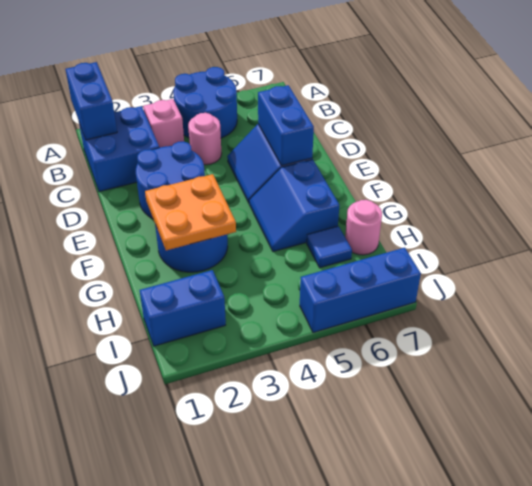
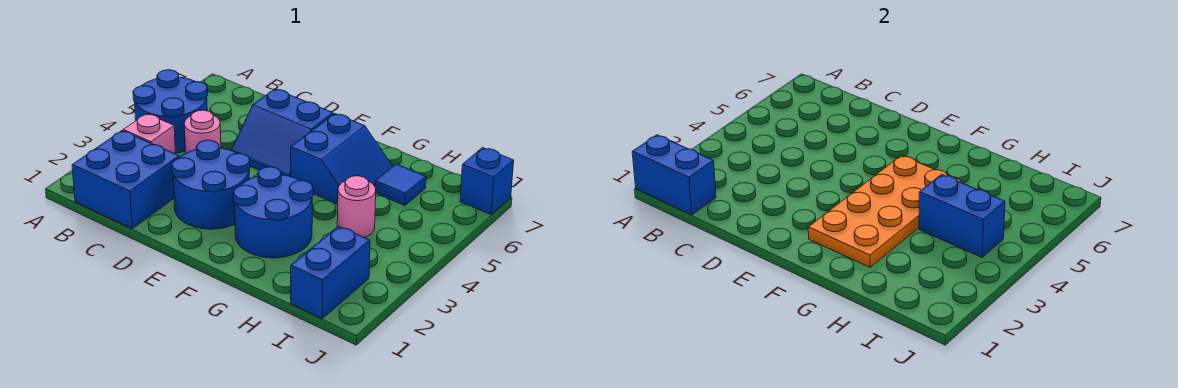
blue 1x2 brick [258,85,314,166] -> blue 1x2 brick moved to [919,174,1005,257]
orange 2x2 plate [145,174,236,250] -> orange 2x4 plate [808,155,962,267]
blue 2x2 slope [249,159,339,252] -> blue 2x2 slope turned to [291,114,393,204]
pink 1x1 round brick [345,200,382,255] -> pink 1x1 round brick moved to [337,176,376,237]
blue 1x3 brick [300,248,421,333] -> blue 1x1 brick [460,148,514,214]

